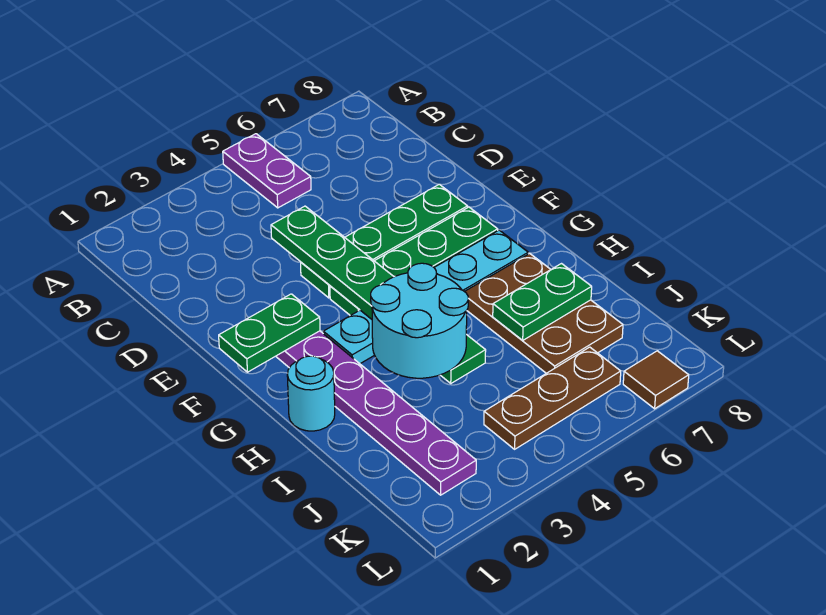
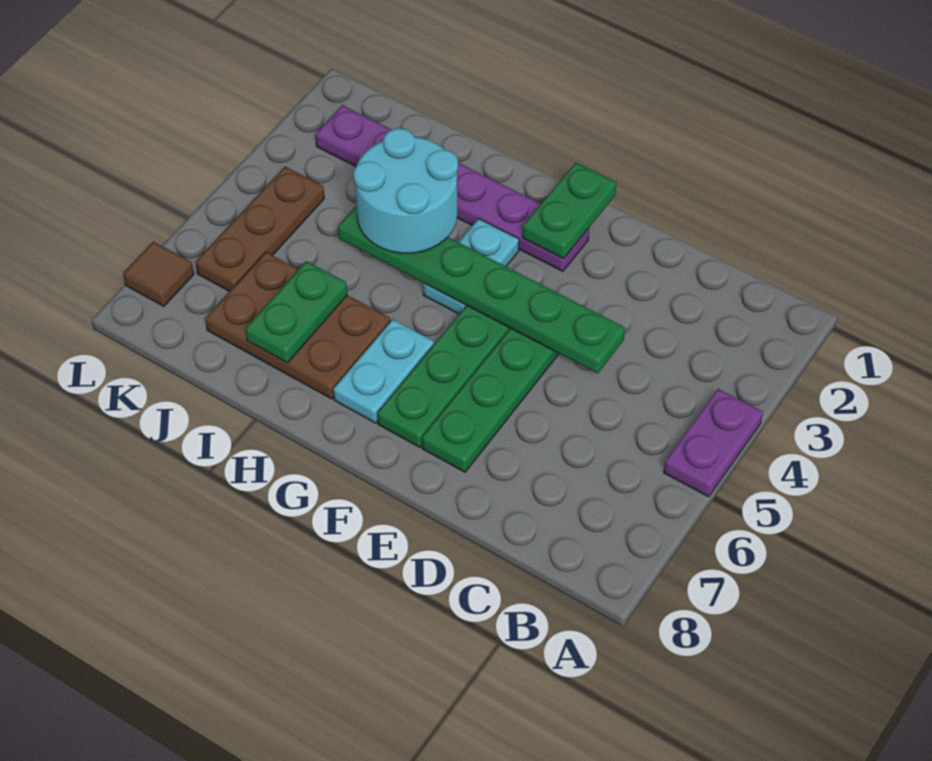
purple 1x2 plate [223,134,311,208] -> purple 1x2 plate turned to [664,389,763,497]
cyan 1x1 round brick [287,356,335,431] -> none

